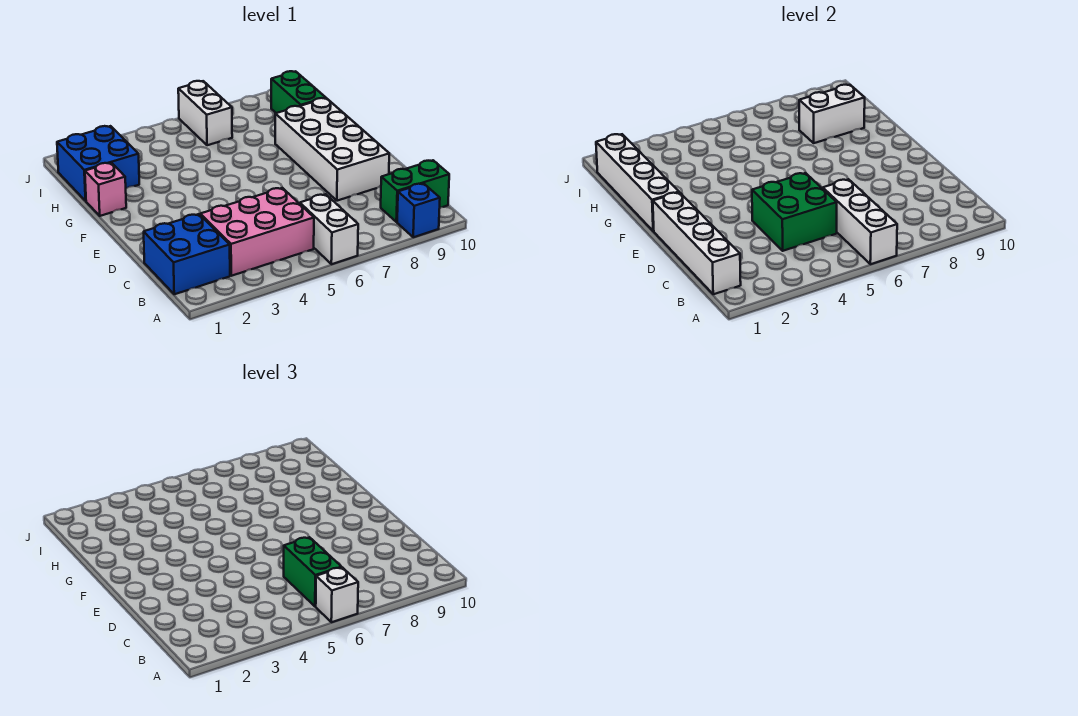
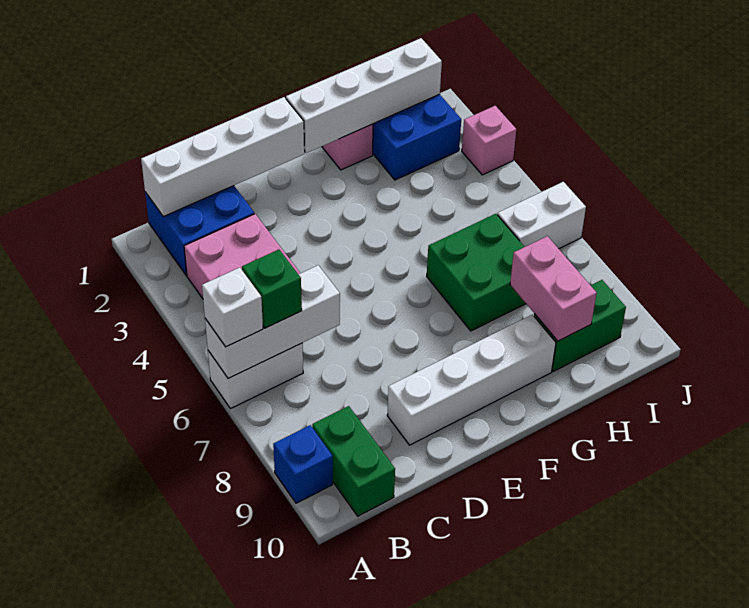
green 1x2 brick [284,537,342,607] -> green 1x1 brick [242,250,302,328]
green 2x2 brick [752,173,837,251] -> green 2x2 brick moved to [427,214,526,331]
white 2x4 brick [275,98,389,201] -> white 1x4 brick [387,315,556,445]
white 1x2 brick [799,85,865,143] -> pink 1x2 brick [510,236,597,341]
none -> pink 1x1 brick [462,106,516,175]

